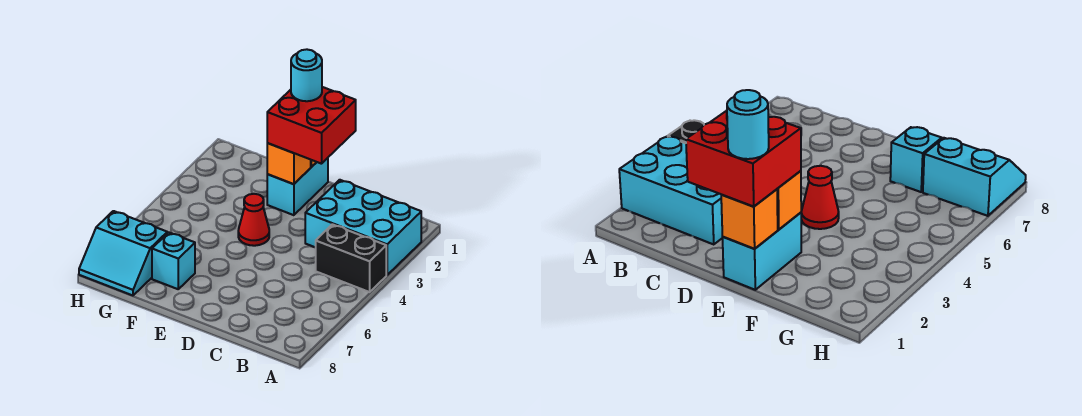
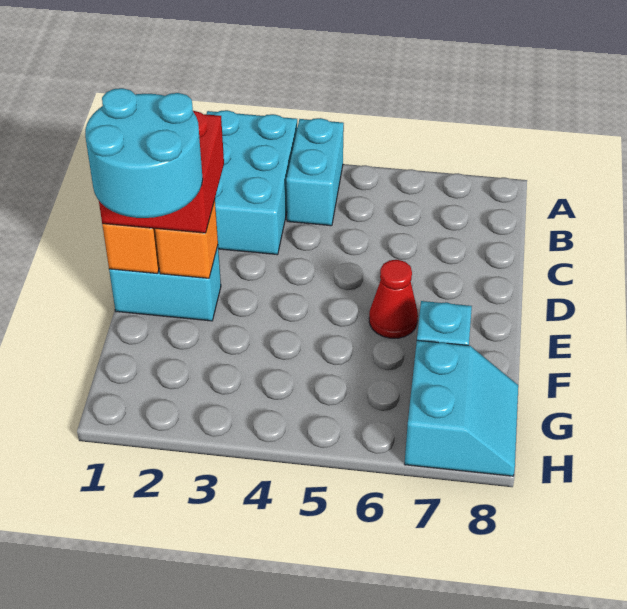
black 1x2 brick [316,224,386,292] -> cyan 1x2 brick [286,118,344,226]
cyan 1x1 round brick [291,49,322,101] -> cyan 2x2 round brick [85,88,203,218]
red 1x1 cone [238,194,269,246] -> red 1x1 cone moved to [369,260,418,338]

